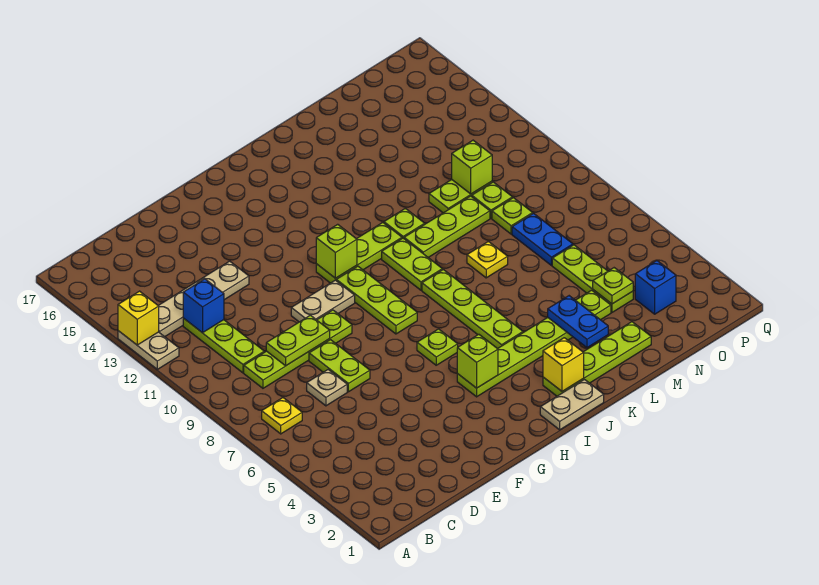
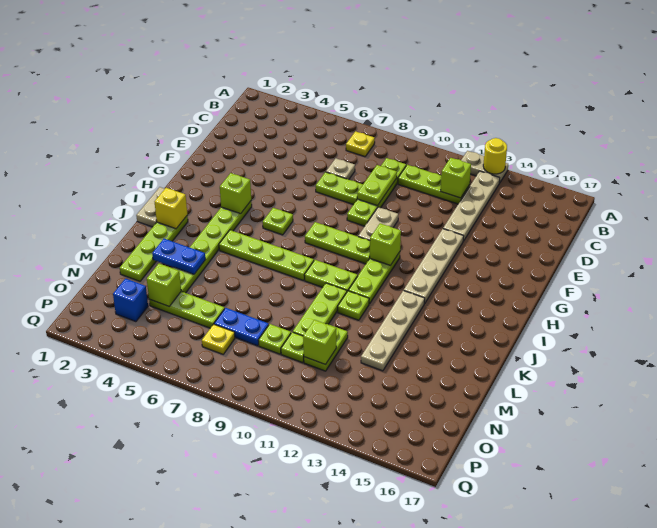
yellow 1x1 brick [118,291,159,345] -> yellow 1x1 round brick [483,138,507,174]
blue 1x1 brick [183,279,224,333] -> lime 1x1 brick [441,158,471,198]
none -> tan 1x4 plate [404,229,464,303]
none -> tan 1x4 plate [361,290,425,371]
yellow 1x1 plate [467,242,508,278] -> yellow 1x1 plate moved to [202,324,235,354]
lime 1x1 plate [593,268,633,304] -> lime 1x1 brick [147,264,181,306]

